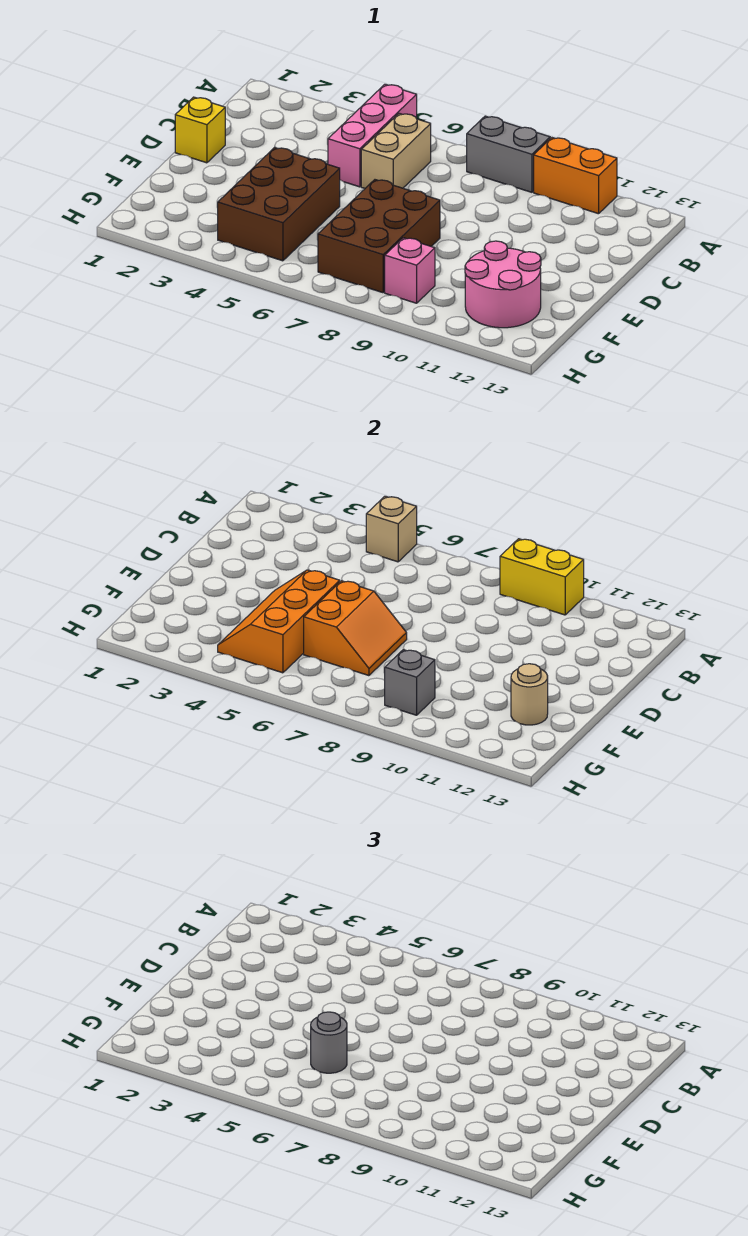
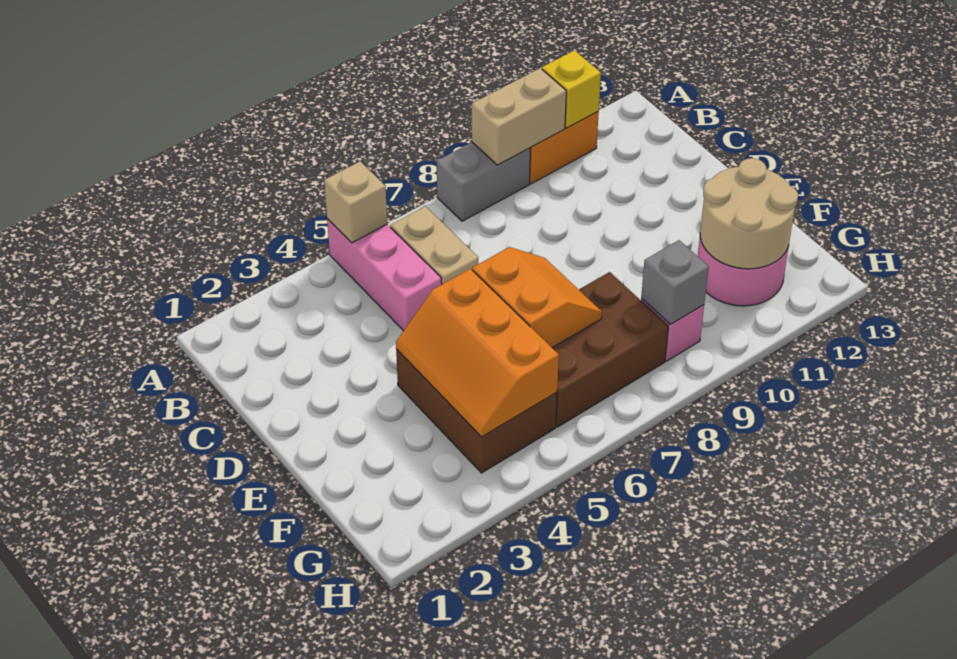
yellow 1x2 brick [500,539,584,615] -> tan 1x2 brick [472,68,566,165]
yellow 1x1 brick [175,97,225,163] -> yellow 1x1 brick moved to [542,50,601,128]
brown 2x3 brick [318,180,440,293] -> brown 2x3 brick turned to [553,272,668,427]
grey 1x1 round brick [311,1012,347,1073] -> none
tan 1x1 round brick [511,664,548,725] -> tan 2x2 round brick [700,158,798,269]

